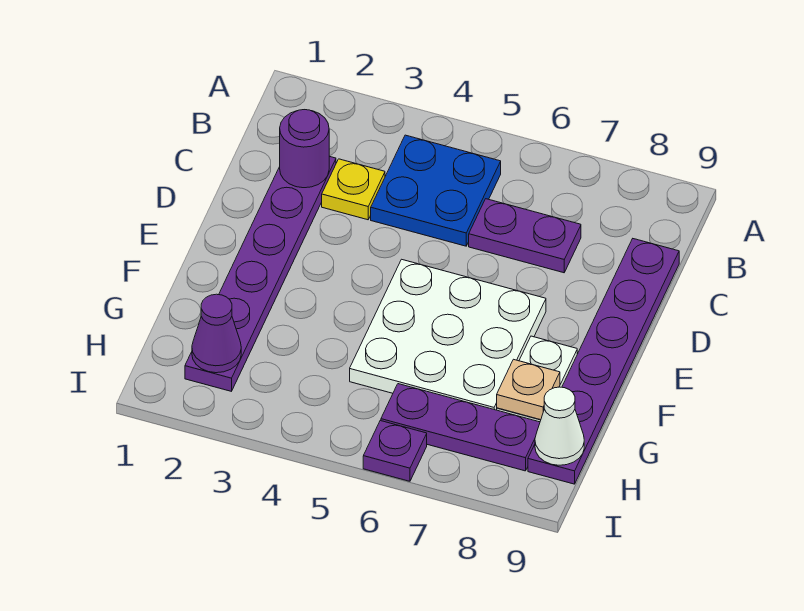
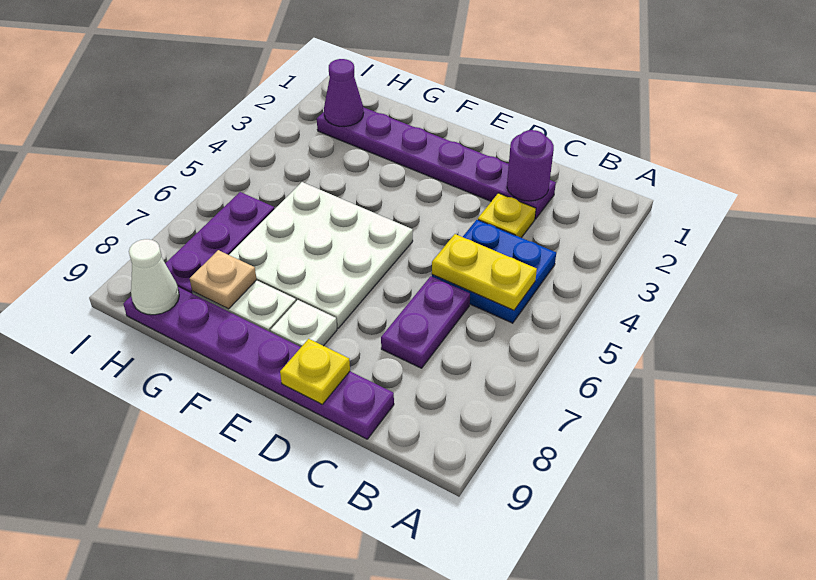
none -> yellow 1x2 plate [432,234,537,310]
none -> yellow 1x1 plate [280,339,350,404]
none -> white 1x1 plate [270,300,337,347]
purple 1x1 plate [363,421,427,481] -> none

